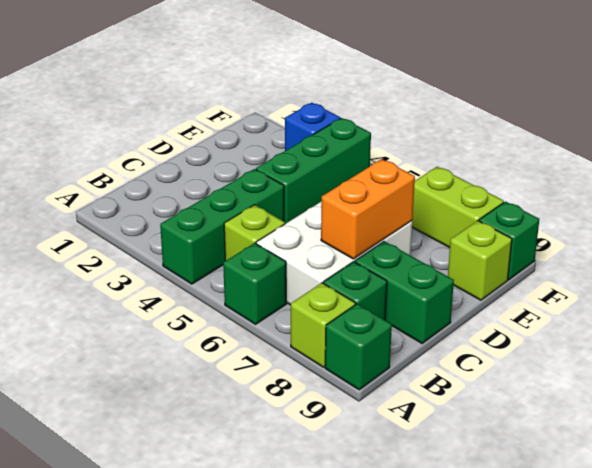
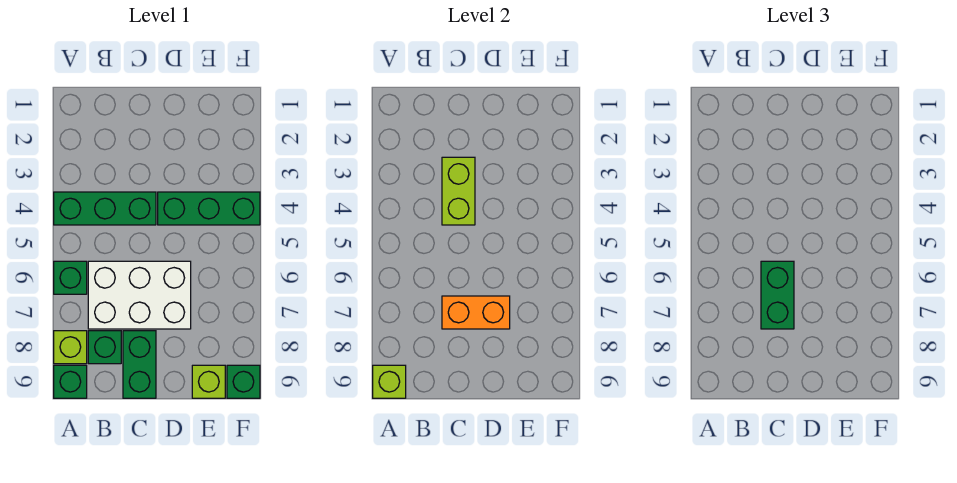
lime 1x1 brick [224,205,285,261] -> lime 1x1 brick moved to [373,365,406,398]
none -> green 1x2 brick [761,261,794,329]
blue 1x1 brick [285,103,340,151] -> none
lime 1x2 brick [412,167,504,248] -> lime 1x2 brick moved to [442,157,475,225]

